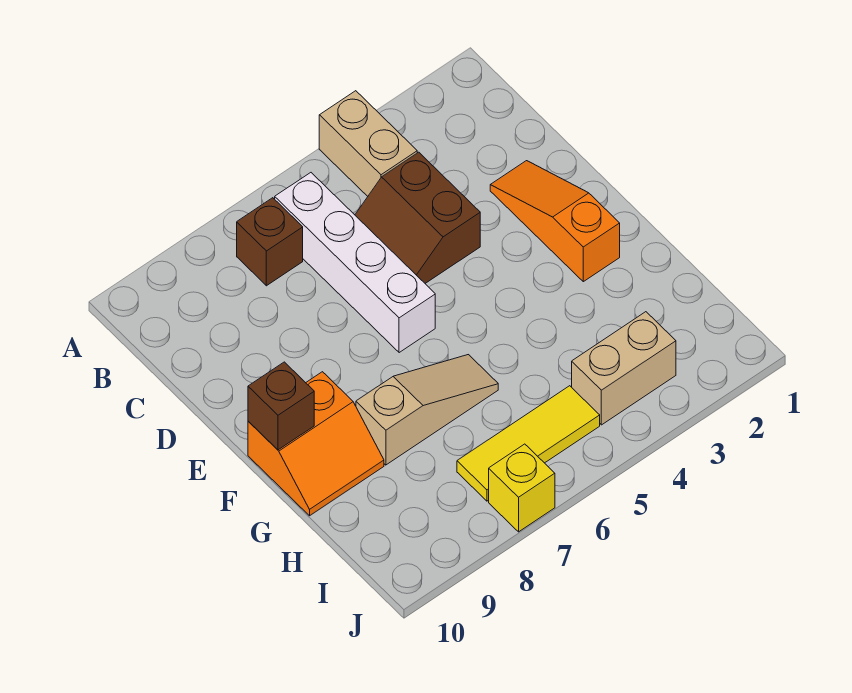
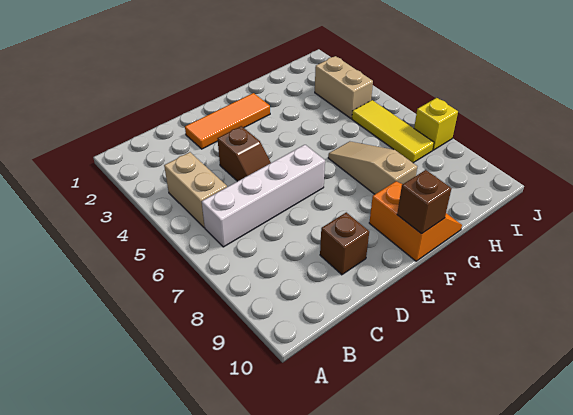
tan 1x2 brick [319,91,417,196] -> tan 1x2 brick turned to [164,152,227,228]
brown 1x1 brick [237,198,303,286] -> brown 1x1 brick moved to [320,212,369,275]
brown 2x2 slope [355,152,480,283] -> brown 1x2 slope [217,126,271,181]
orange 1x3 slope [490,161,620,282] -> orange 1x3 tile [185,93,270,149]

